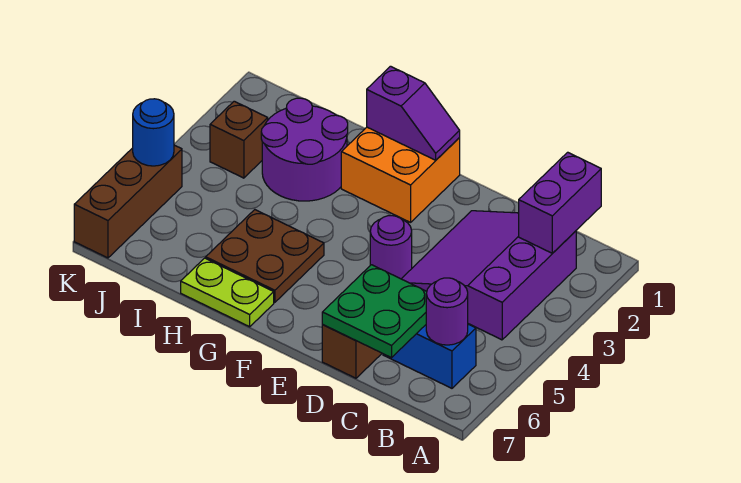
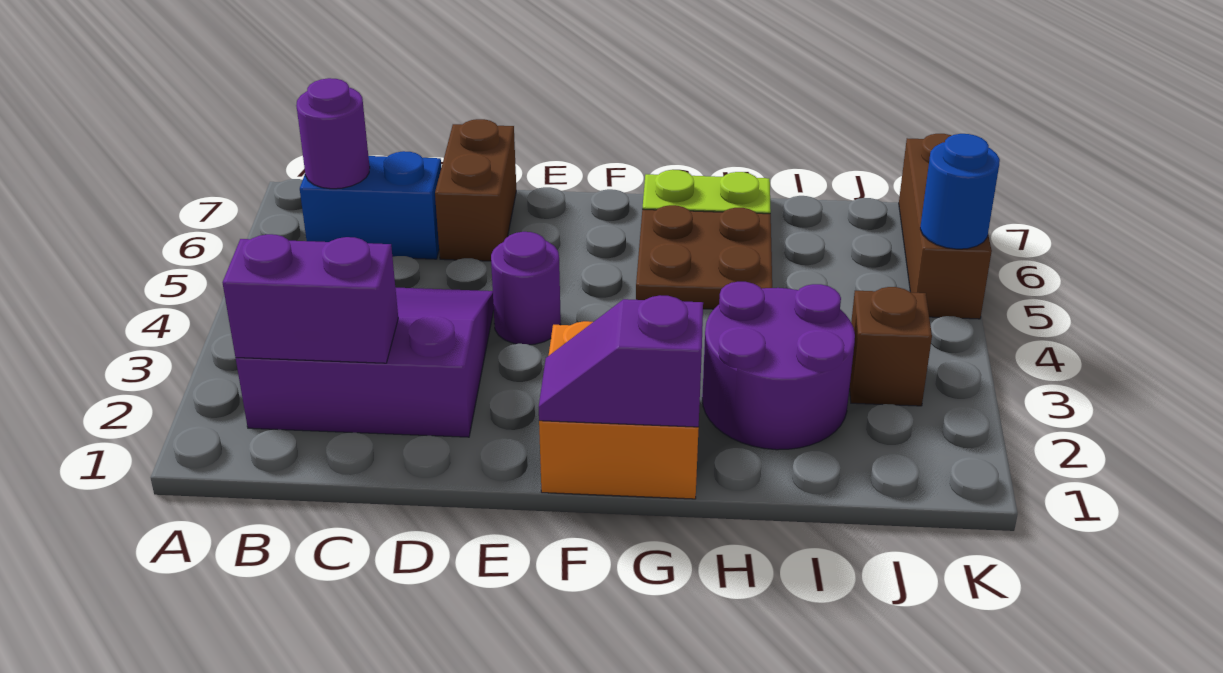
purple 1x2 brick [519,152,601,253] -> purple 1x2 brick turned to [223,234,398,363]
purple 3x3 slope [402,211,576,340] -> purple 3x3 slope turned to [236,287,494,437]
green 2x2 plate [322,265,427,358] -> none

